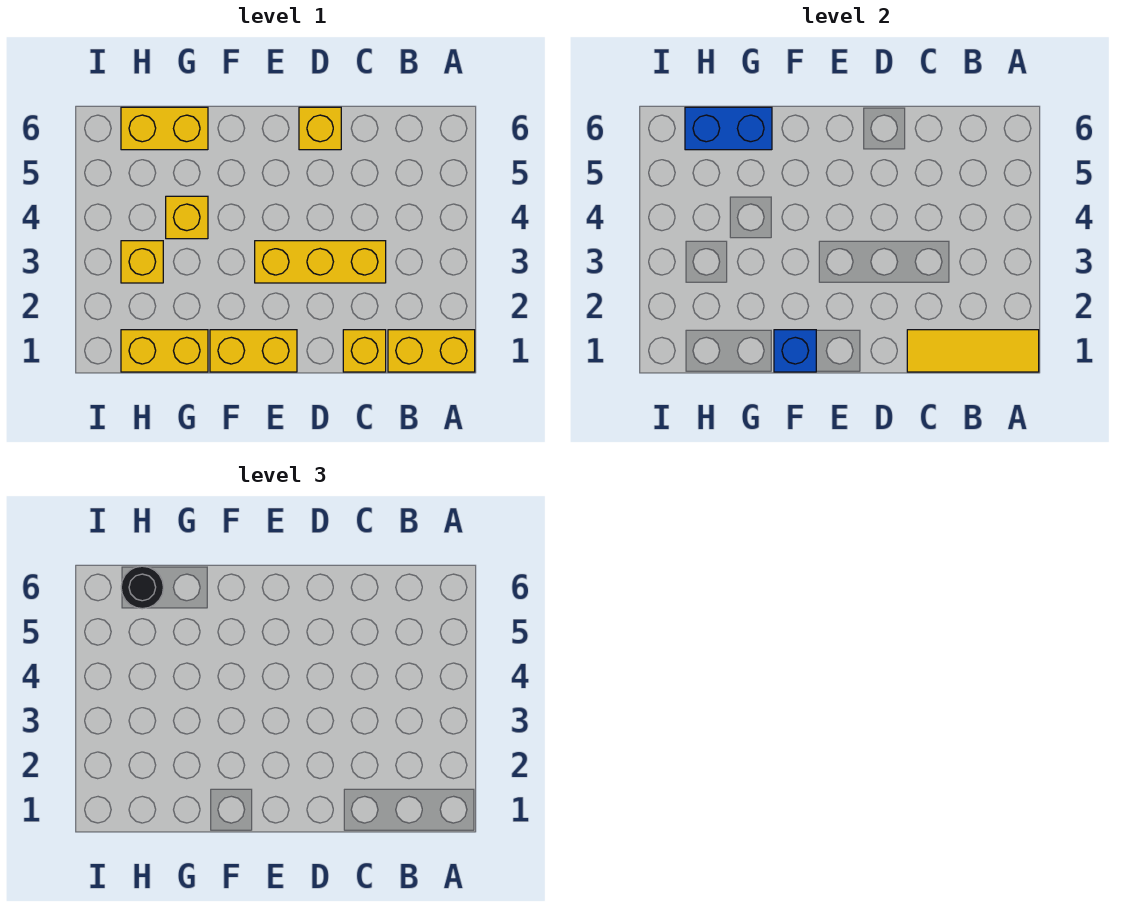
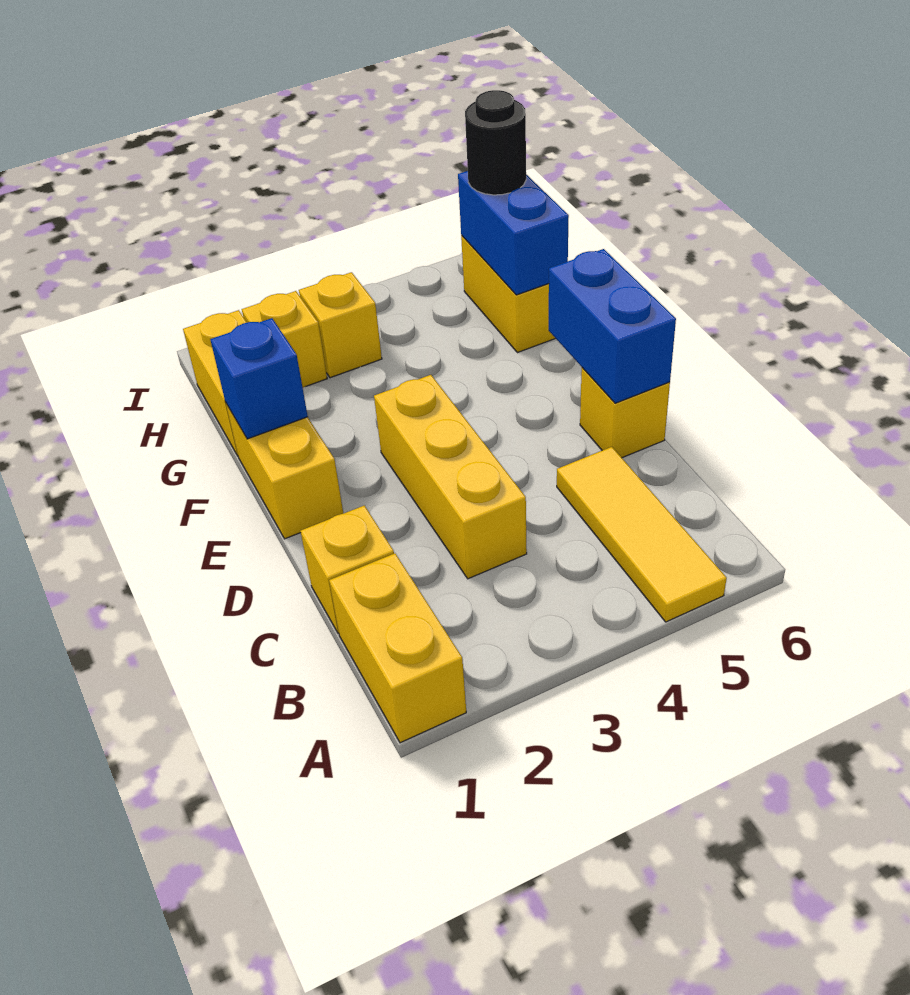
yellow 1x3 tile [907,330,1039,372] -> yellow 1x3 tile moved to [557,447,727,622]
none -> blue 1x2 brick [549,249,676,403]
yellow 1x1 brick [166,196,208,239] -> yellow 1x1 brick moved to [242,291,327,387]

